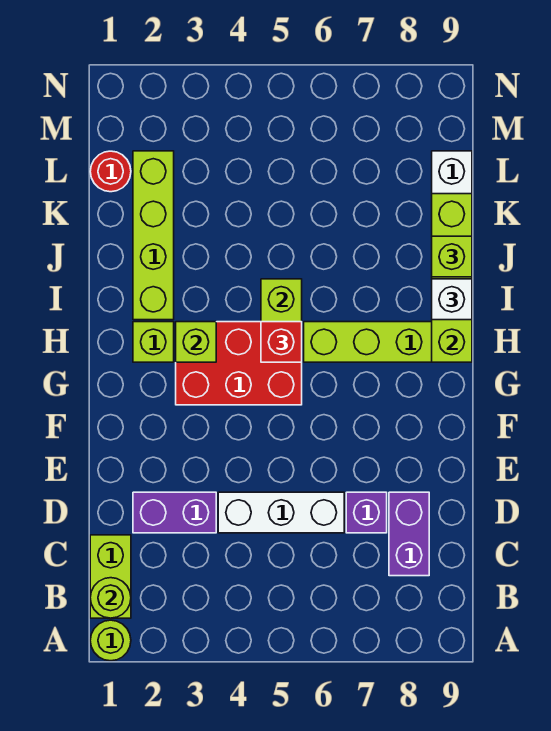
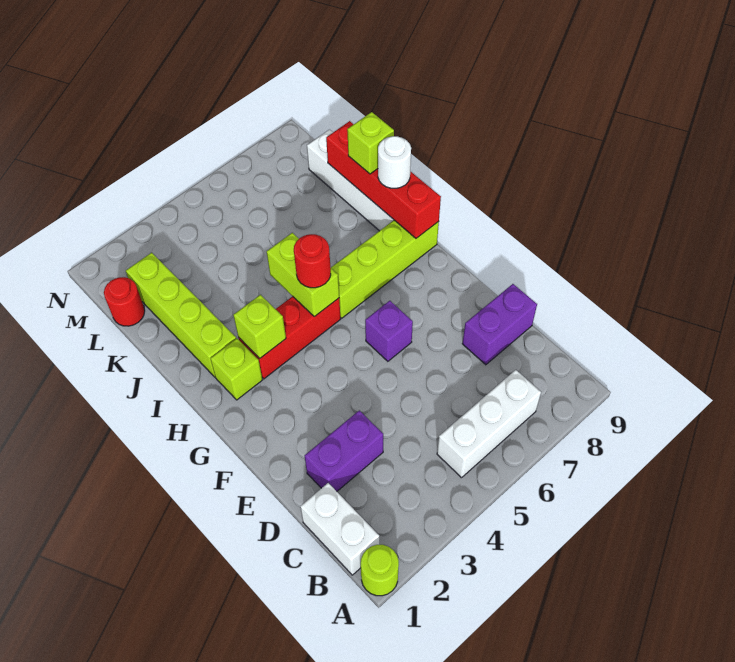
lime 1x2 brick [90,535,131,618] -> white 1x2 brick [300,483,379,575]
lime 1x1 round brick [90,578,131,618] -> none
purple 1x2 brick [389,492,429,576] -> purple 1x2 brick turned to [462,284,537,365]
white 1x3 brick [218,492,344,533] -> white 1x3 brick moved to [437,370,541,478]
purple 1x1 brick [346,492,387,533] -> purple 1x1 brick moved to [365,301,413,361]
red 2x3 brick [176,322,302,405] -> red 1x3 brick [238,296,341,379]
red 1x1 brick [261,322,302,362] -> red 1x1 round brick [294,234,331,288]
lime 1x4 brick [432,194,472,362] -> red 1x4 brick [326,121,441,238]
white 1x1 brick [432,279,472,320] -> white 1x1 round brick [378,136,411,188]

